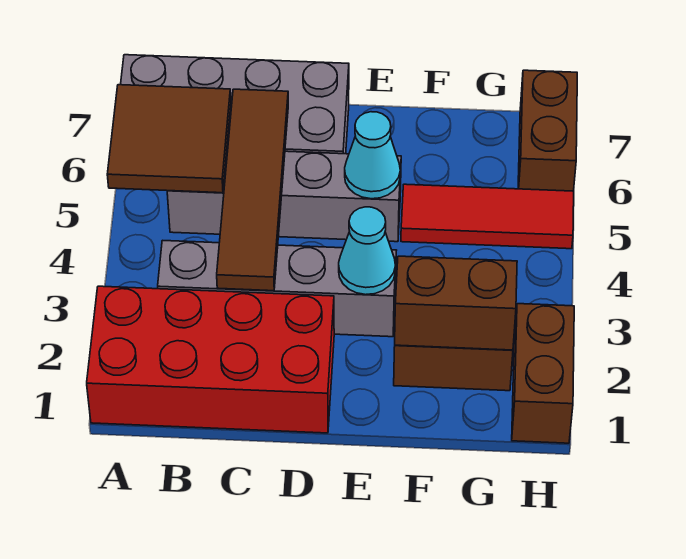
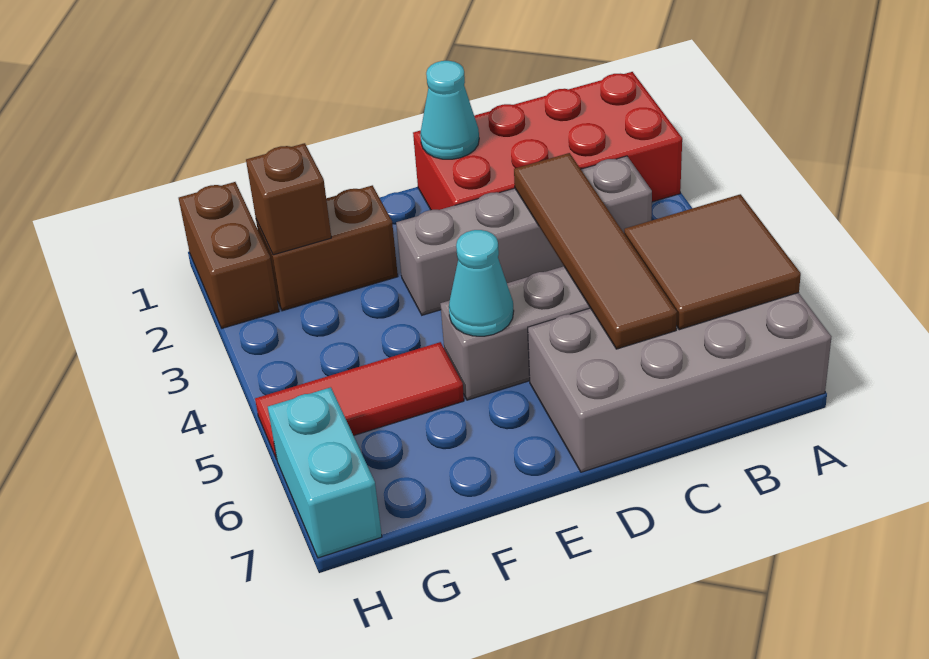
cyan 1x1 cone [339,207,395,295] -> cyan 1x1 cone moved to [420,61,479,159]
brown 1x2 brick [395,256,517,350] -> brown 1x1 brick [246,143,331,255]
brown 1x2 brick [518,70,577,191] -> cyan 1x2 brick [268,387,382,558]

